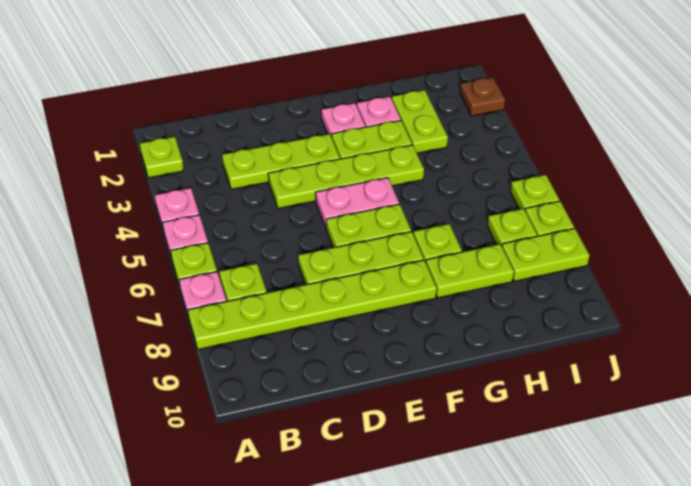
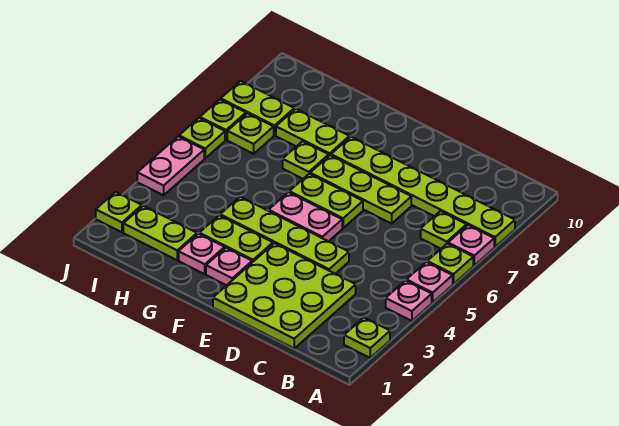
lime 1x3 plate [222,134,340,189] -> lime 3x3 plate [213,243,356,348]
lime 1x2 plate [392,90,448,153] -> lime 1x2 plate turned to [123,206,197,260]
brown 1x1 plate [460,77,505,116] -> lime 1x1 plate [96,192,142,232]
none -> pink 1x2 plate [137,136,204,195]

